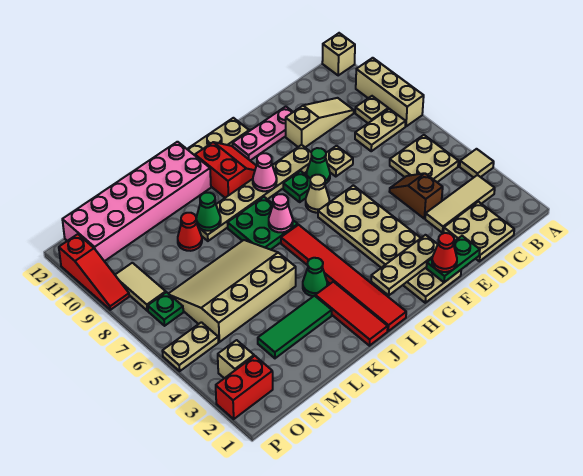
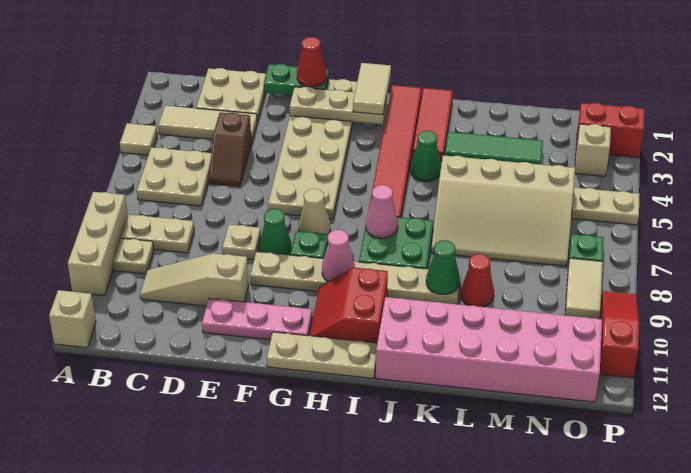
none -> tan 1x2 tile [353,63,391,115]

